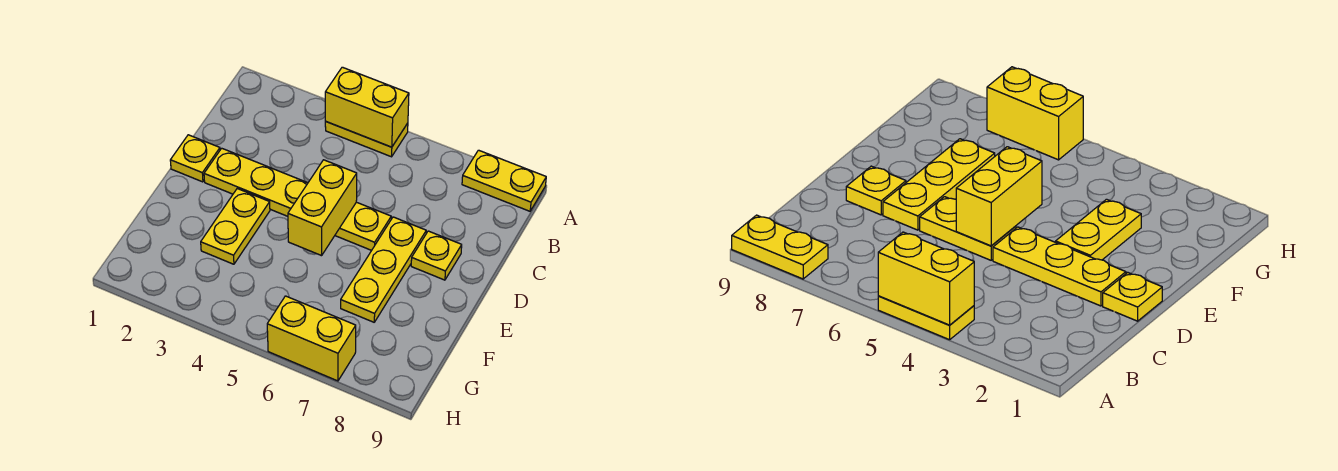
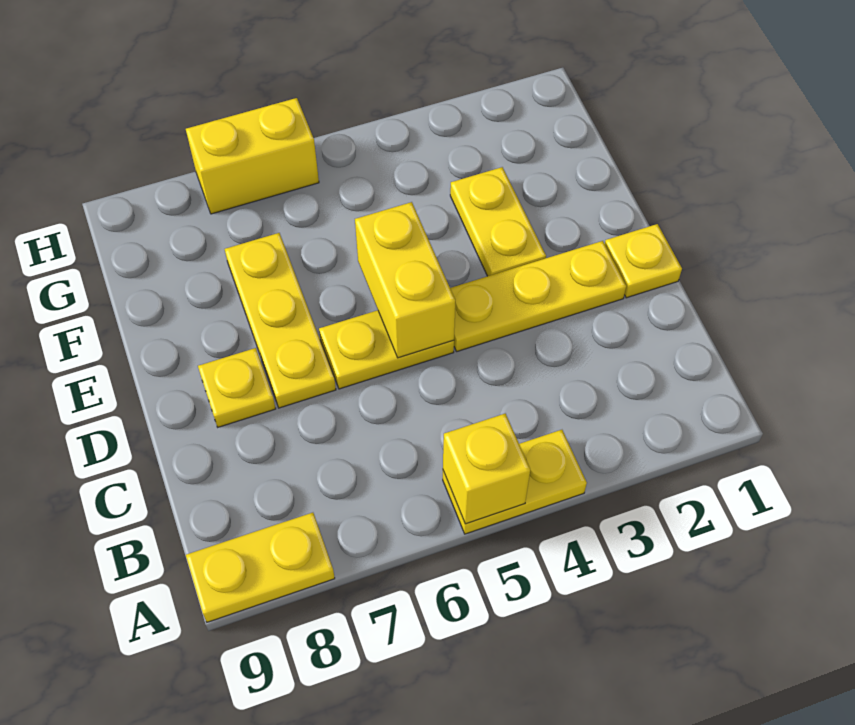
yellow 1x2 brick [325,67,409,147] -> yellow 1x1 brick [443,414,530,524]

